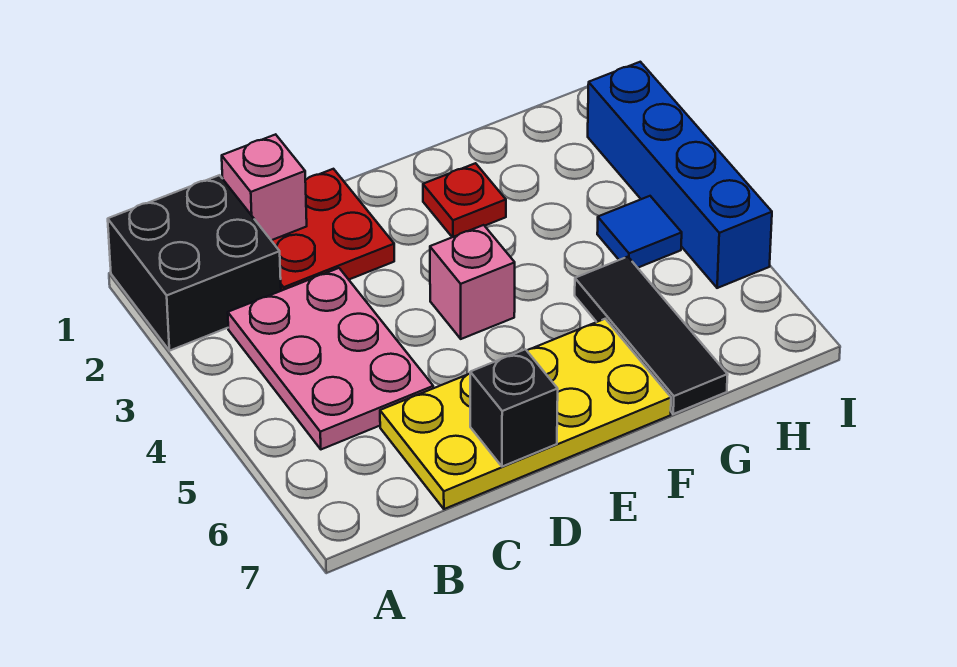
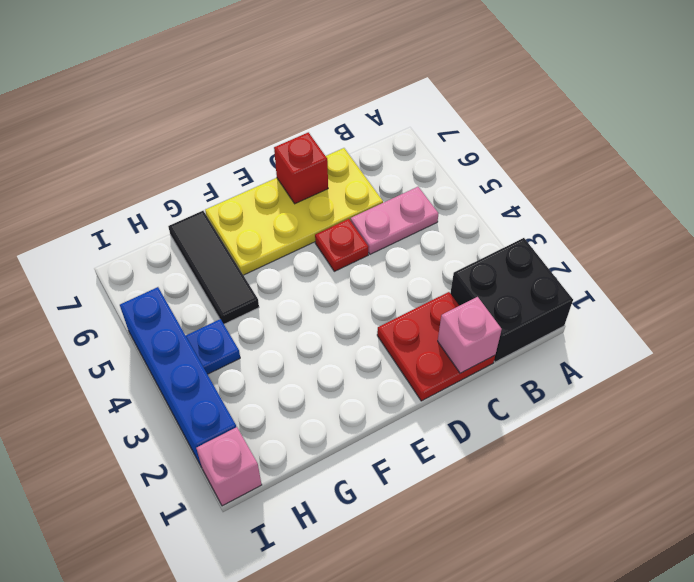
pink 2x3 plate [228,268,433,449] -> pink 1x2 plate [351,187,438,254]
black 1x1 brick [470,349,558,467] -> red 1x1 brick [274,132,328,204]
pink 1x1 brick [430,225,515,339] -> pink 1x1 brick moved to [196,427,262,506]
red 1x1 plate [423,163,506,237] -> red 1x1 plate moved to [315,219,368,271]
blue 1x1 tile [597,196,682,268] -> blue 1x1 plate [186,319,240,374]

